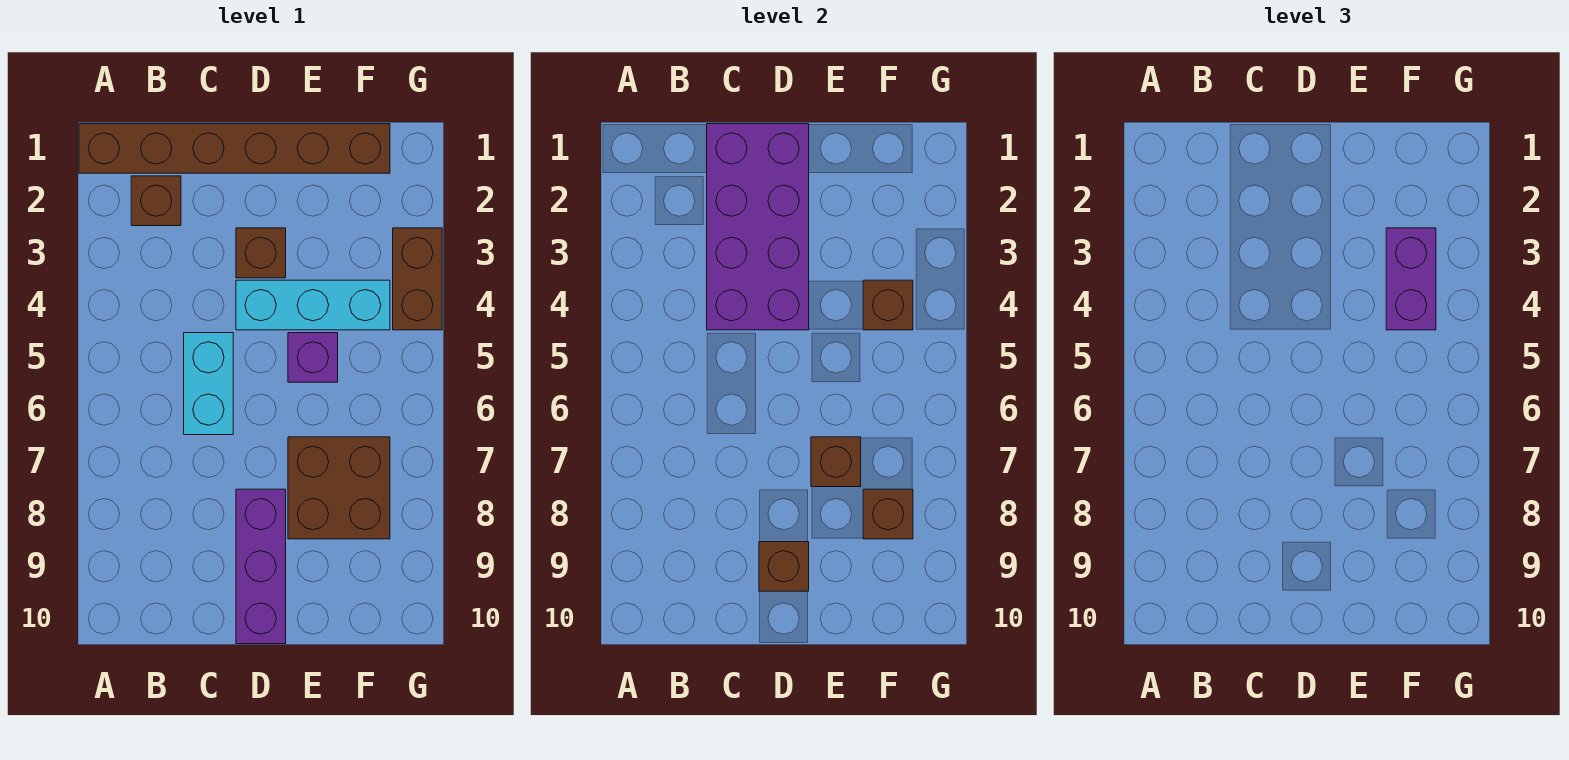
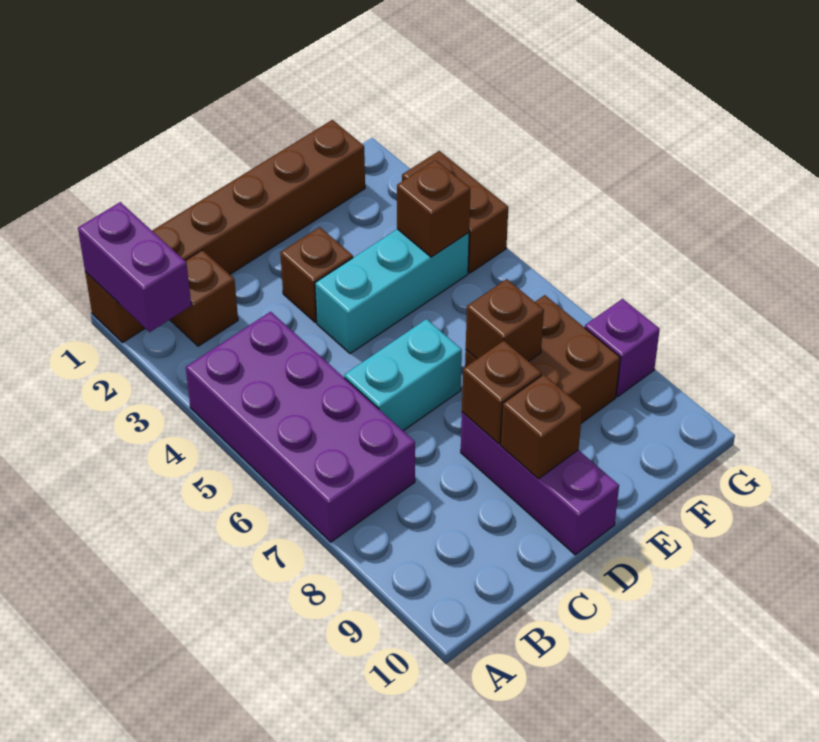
purple 2x4 brick [707,124,809,330] -> purple 2x4 brick moved to [186,312,415,542]
cyan 1x2 brick [184,333,233,435] -> cyan 1x2 brick turned to [344,319,462,431]
purple 1x1 brick [288,333,338,382] -> purple 1x1 brick moved to [585,299,660,397]
purple 1x2 brick [1386,228,1436,330] -> purple 1x2 brick moved to [78,202,191,332]
brown 1x1 brick [863,489,913,539] -> brown 1x1 brick moved to [462,341,542,444]

